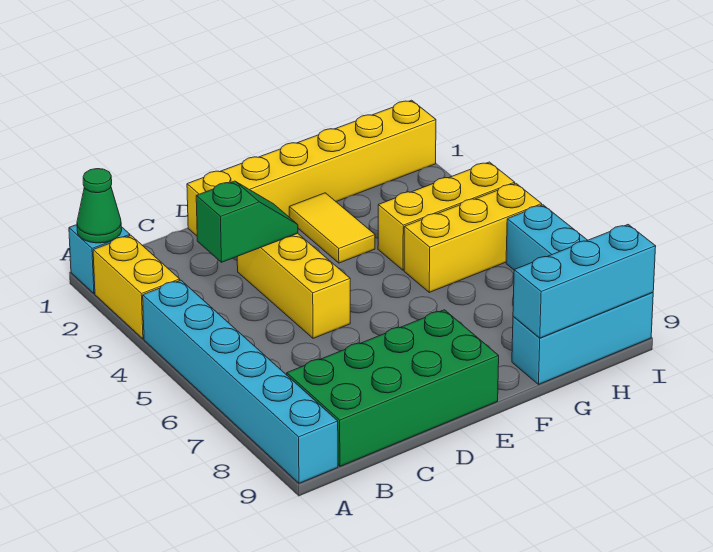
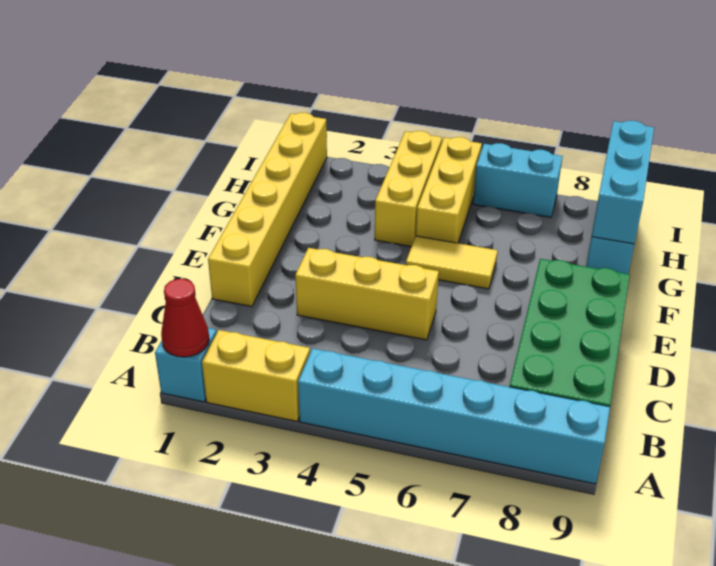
green 1x1 cone [77,169,122,243] -> red 1x1 cone [161,279,209,357]
green 1x2 slope [196,181,298,262] -> none
yellow 1x2 tile [289,193,375,263] -> yellow 1x2 tile moved to [406,236,498,289]

